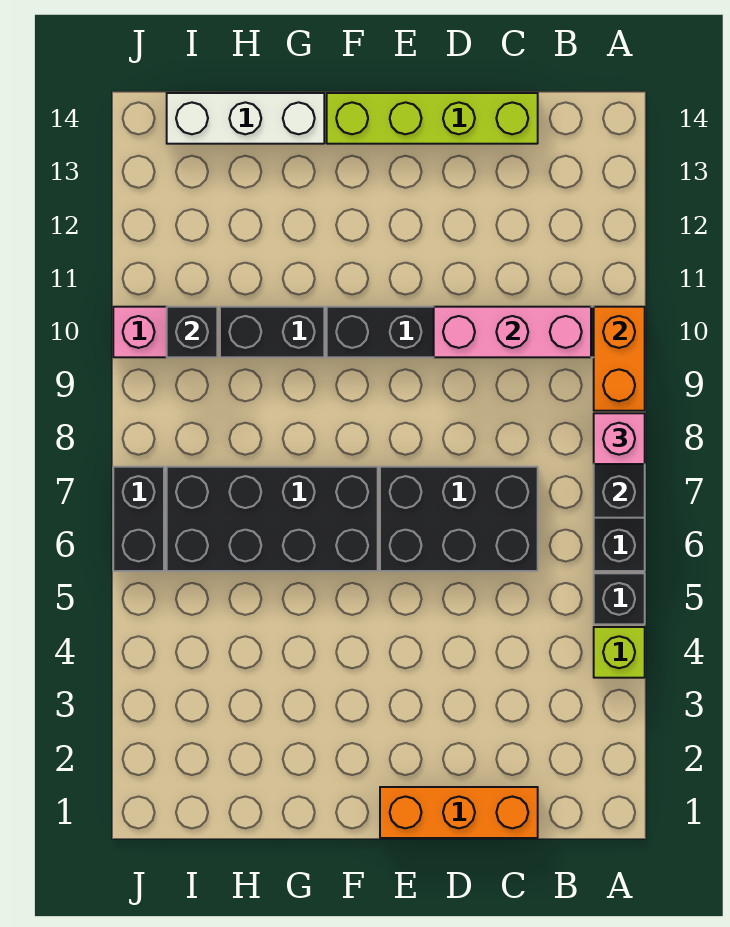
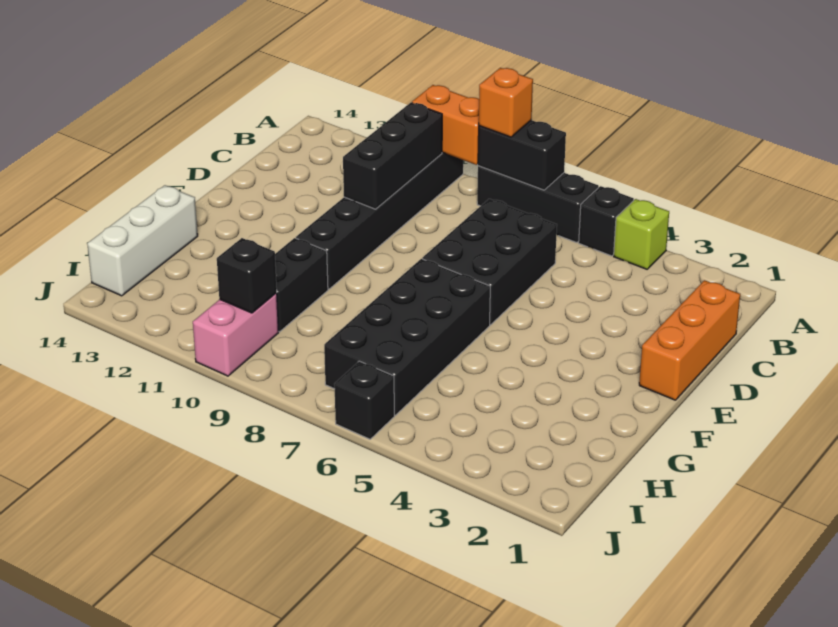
pink 1x1 brick [594,413,645,464] -> orange 1x1 brick [479,68,533,137]
pink 1x3 brick [434,307,591,357] -> black 1x3 brick [343,103,442,209]
lime 1x4 brick [327,93,538,144] -> none
black 1x2 brick [113,467,164,571] -> black 1x1 brick [334,361,394,439]

